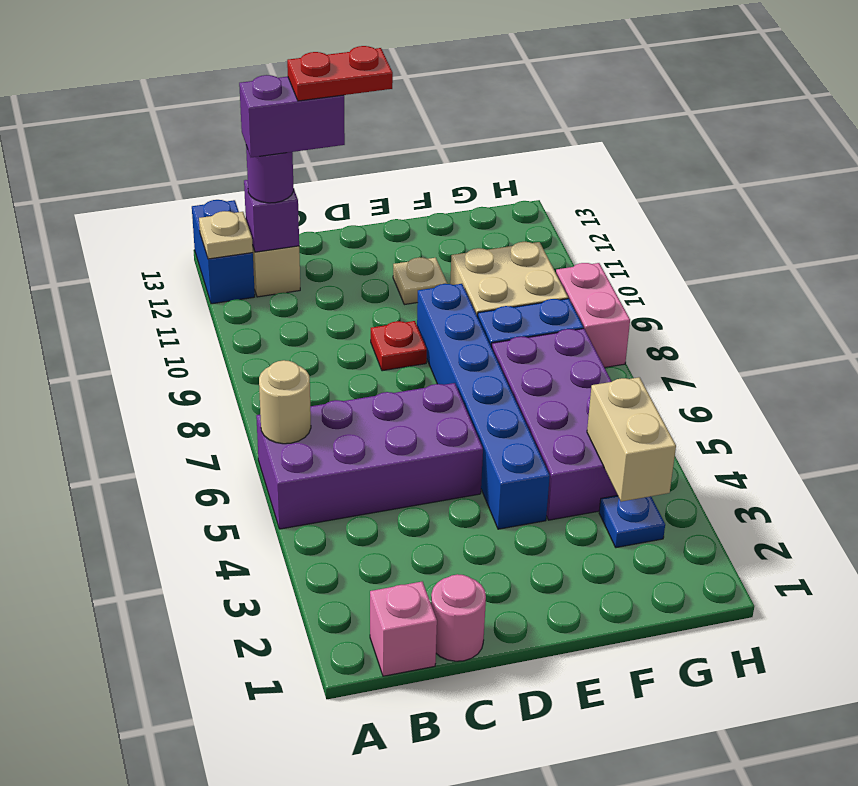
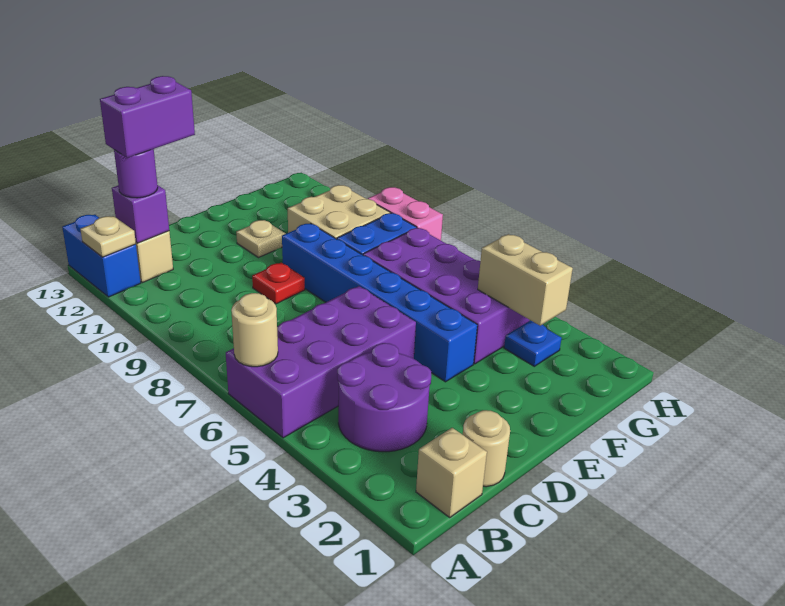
pink 1x1 brick [370,582,437,676] -> tan 1x1 brick [416,428,487,517]
none -> purple 2x2 round brick [337,343,431,452]
pink 1x1 round brick [431,574,486,661] -> tan 1x1 round brick [463,410,510,487]
red 1x2 plate [287,46,393,101] -> none

